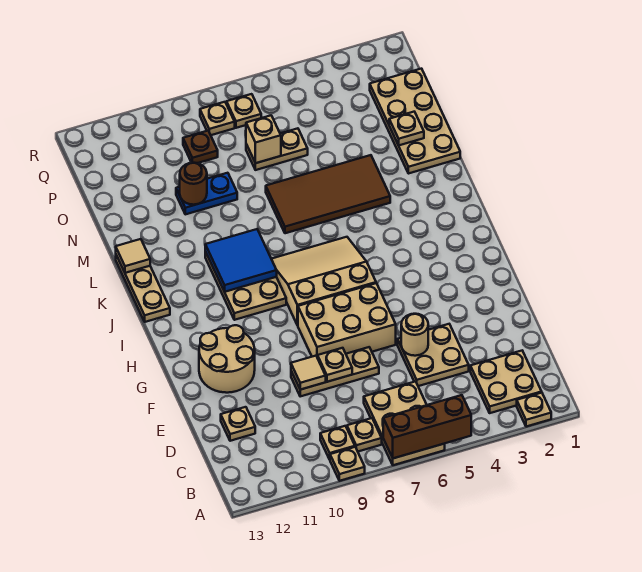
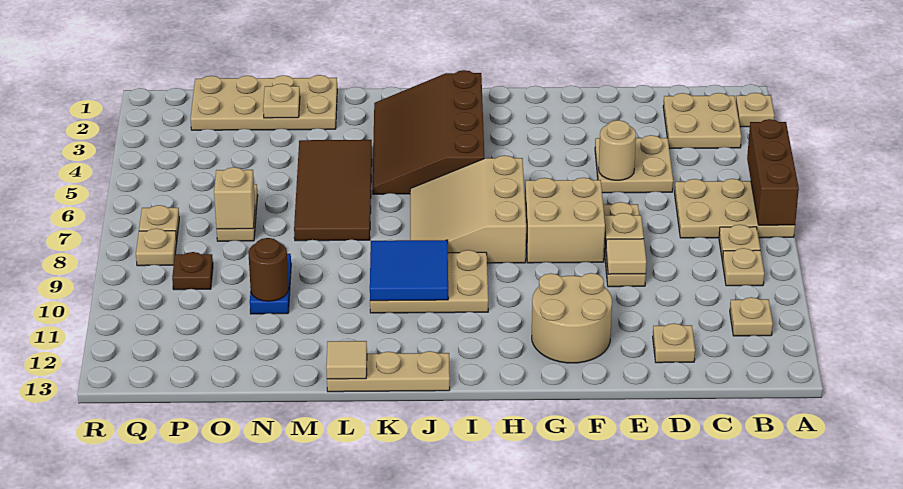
tan 1x1 plate [330,447,365,481] -> tan 1x1 plate moved to [730,297,773,336]
tan 2x3 brick [298,283,396,358] -> tan 2x2 brick [525,178,605,263]
none -> brown 3x4 slope [373,70,484,194]

